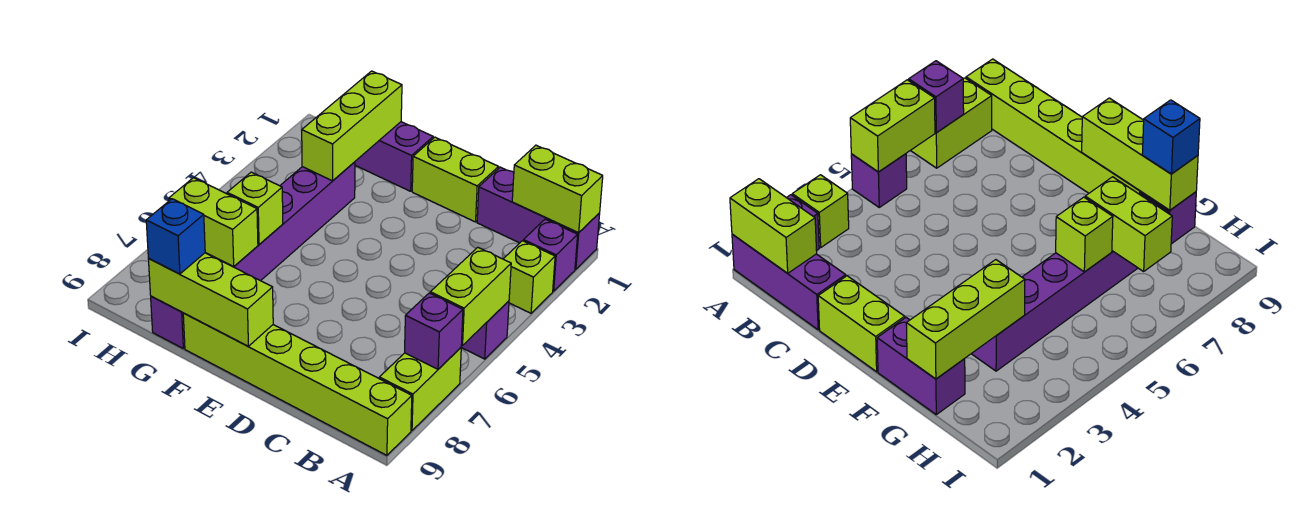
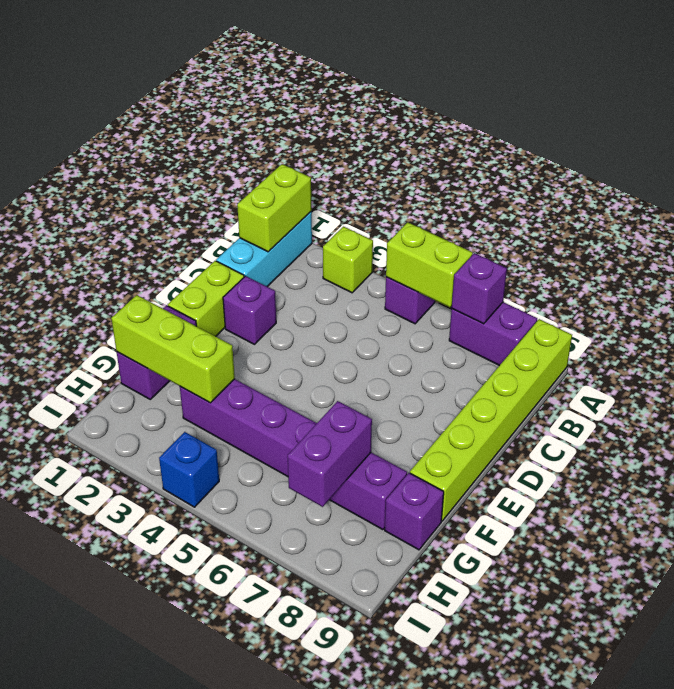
purple 1x3 brick [477,167,600,269] -> cyan 1x3 brick [216,212,312,287]
purple 1x1 brick [523,219,578,291] -> purple 1x1 brick moved to [223,276,276,344]
lime 1x2 brick [379,348,461,431] -> purple 1x2 brick [449,302,537,366]
lime 1x3 brick [148,253,273,346] -> none
lime 1x1 brick [227,172,283,244] -> none
lime 1x2 brick [169,178,258,266] -> purple 1x2 brick [288,401,372,507]
blue 1x1 brick [146,199,205,274] -> blue 1x1 brick moved to [159,432,219,507]

